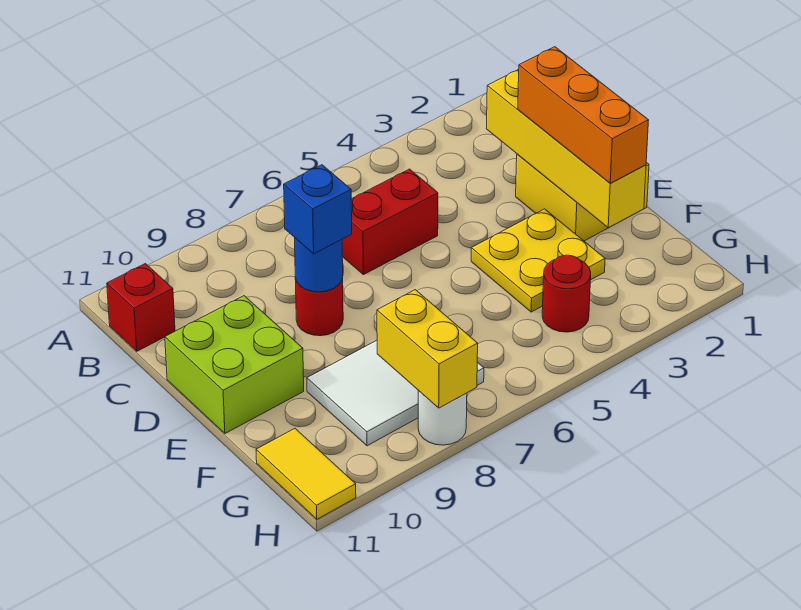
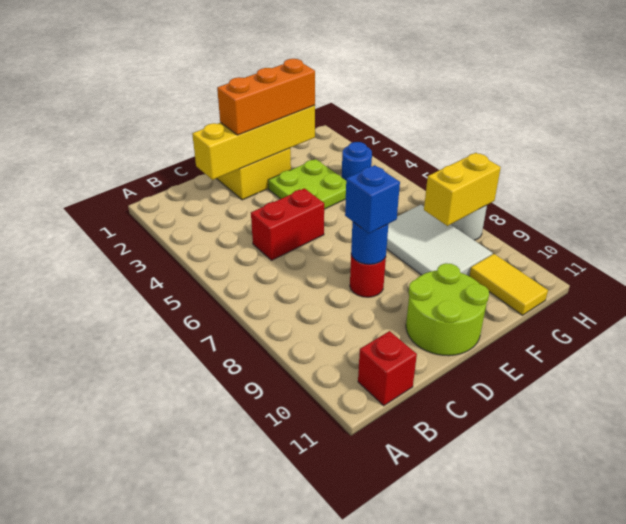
red 1x2 brick [342,169,438,275] -> red 1x2 brick turned to [251,188,324,260]
lime 2x2 brick [165,296,304,433] -> lime 2x2 round brick [406,263,489,356]
yellow 2x2 plate [471,209,605,312] -> lime 2x2 plate [268,159,346,209]
red 1x1 round brick [542,255,591,332] -> blue 1x1 round brick [342,142,372,180]
yellow 1x2 tile [256,429,356,519] -> yellow 1x2 tile turned to [470,254,548,315]

